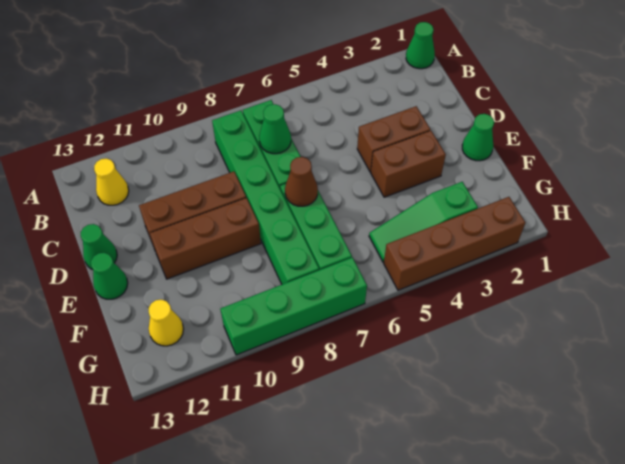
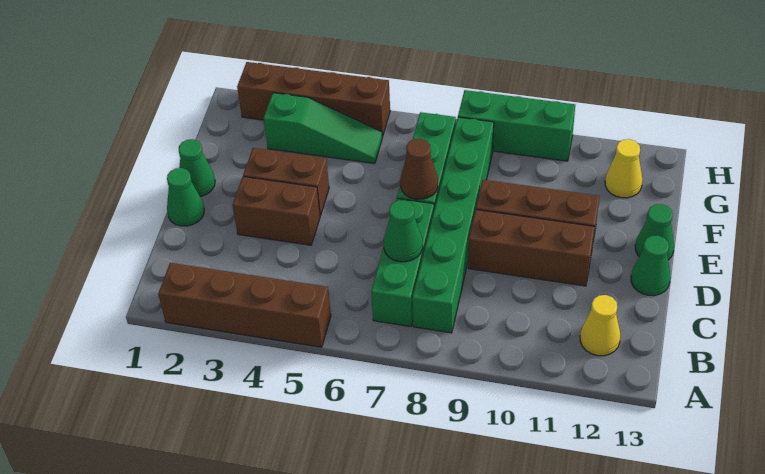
green 1x1 cone [406,22,435,69] -> green 1x1 cone moved to [167,168,204,226]
none -> brown 1x4 brick [158,263,331,347]
green 1x4 brick [220,257,367,355] -> green 1x3 brick [458,90,575,161]

